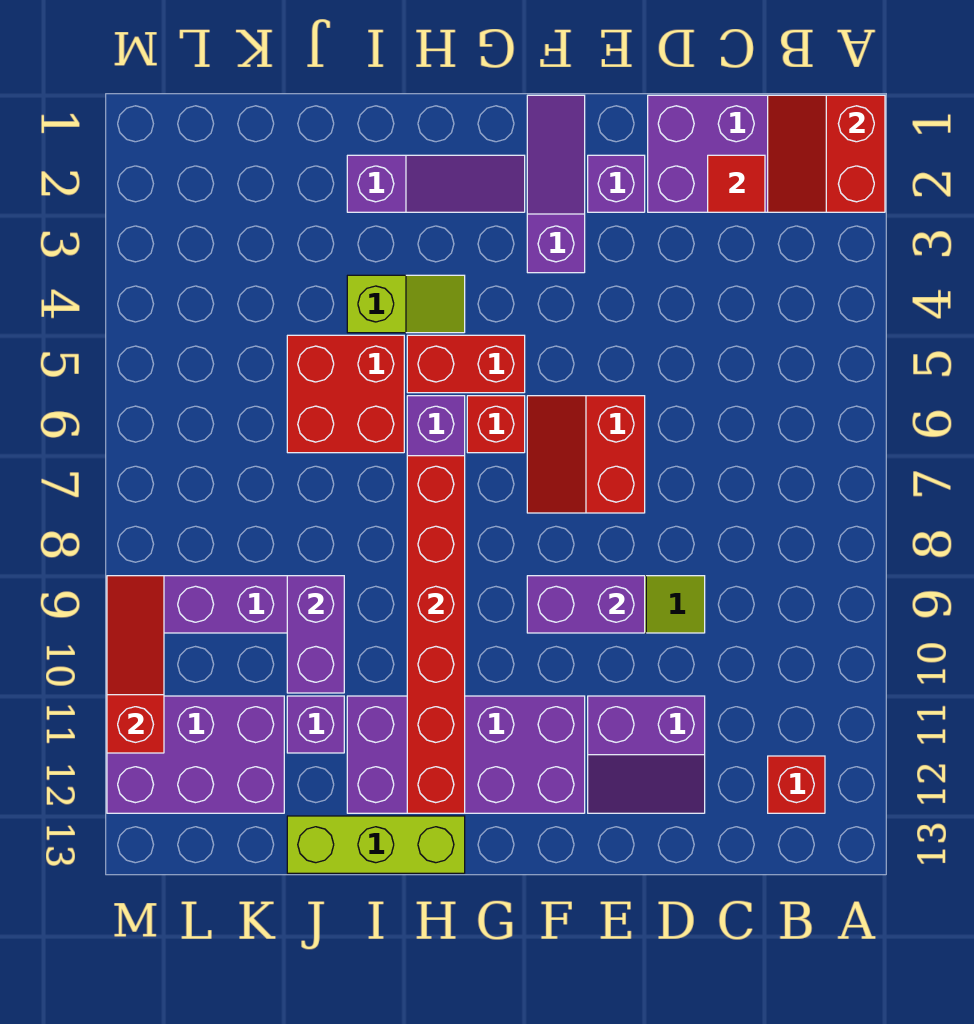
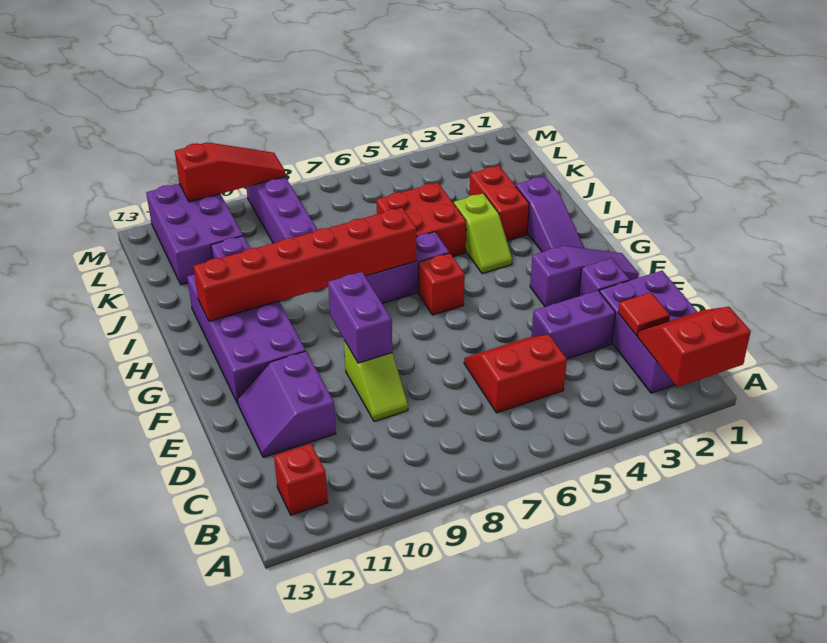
red 2x2 slope [527,396,645,513] -> red 2x2 slope moved to [464,335,567,413]
red 1x2 brick [407,335,525,393] -> red 1x2 brick moved to [470,166,529,241]
lime 1x3 brick [287,816,465,873] -> none
purple 1x2 brick [287,576,344,693] -> purple 1x2 brick moved to [531,291,616,359]

